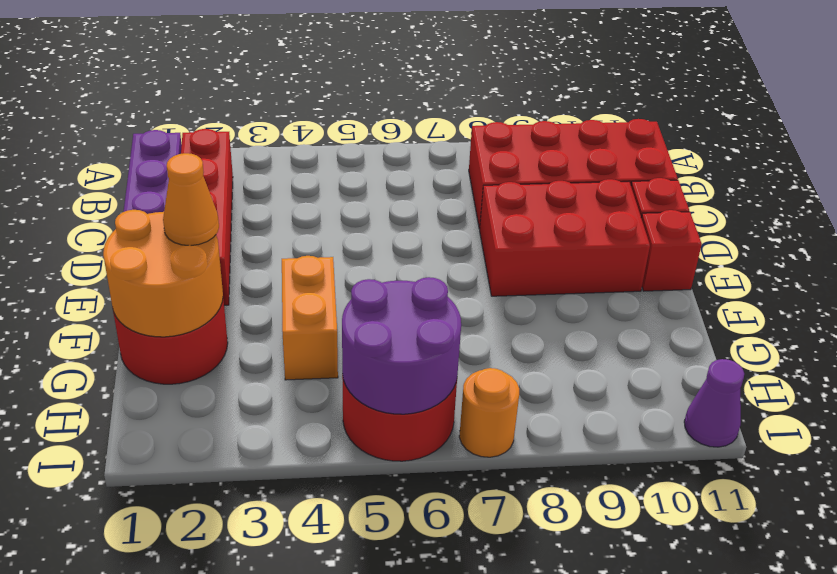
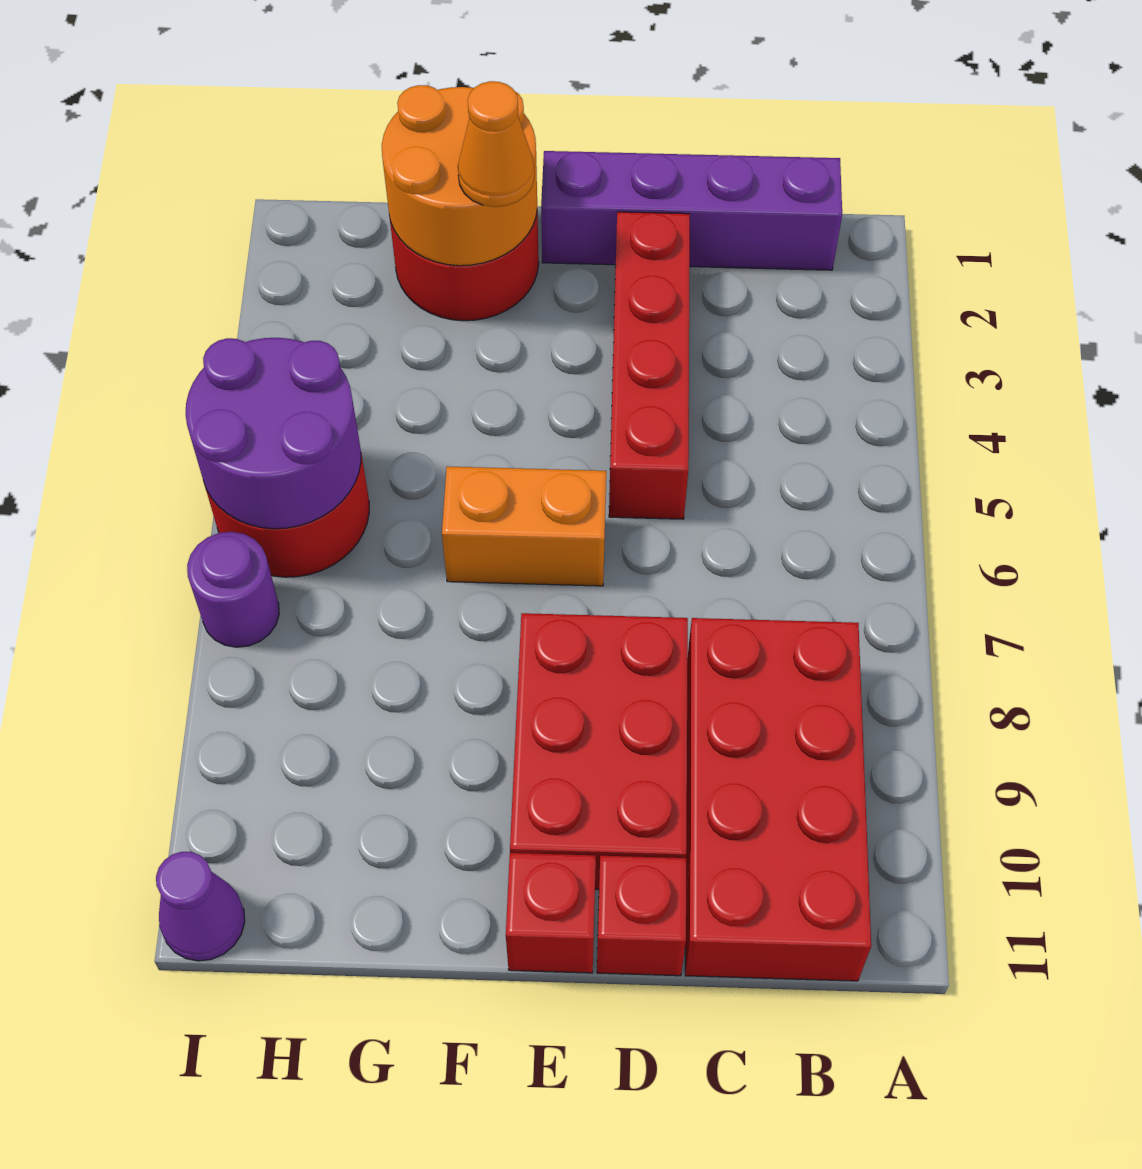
red 1x4 brick [181,129,233,305] -> red 1x4 brick turned to [609,212,690,519]
orange 1x2 brick [282,256,338,380] -> orange 1x2 brick moved to [442,466,606,586]
orange 1x1 round brick [459,368,519,457] -> purple 1x1 round brick [187,532,279,647]

